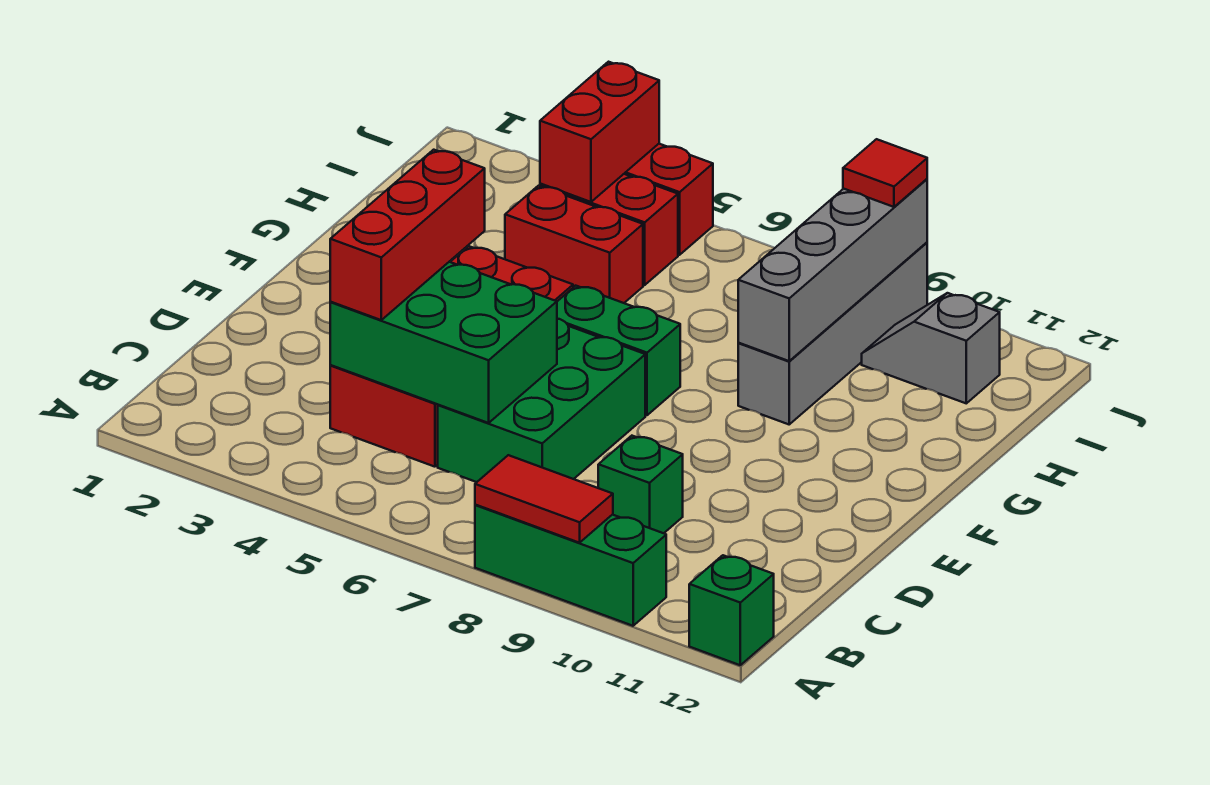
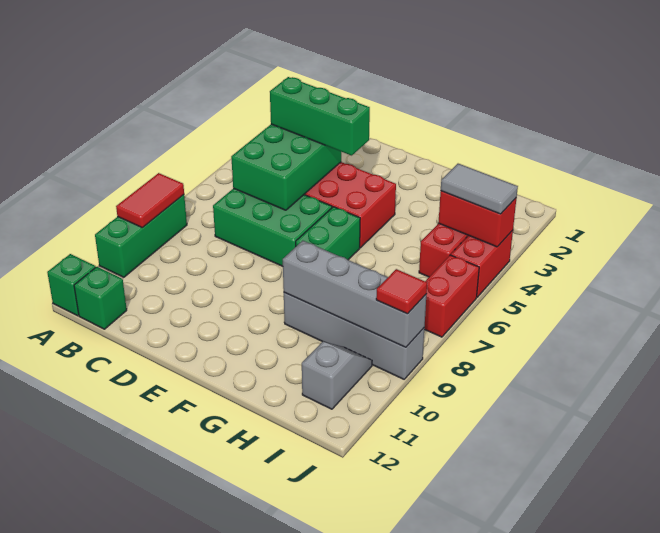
red 1x3 brick [330,150,485,320] -> green 1x3 brick [270,77,370,155]
green 1x1 brick [598,436,683,533] -> green 1x1 brick moved to [74,267,127,329]
red 1x2 brick [505,186,643,303] -> red 1x2 brick moved to [424,255,479,337]
none -> grey 1x2 tile [441,164,518,214]

